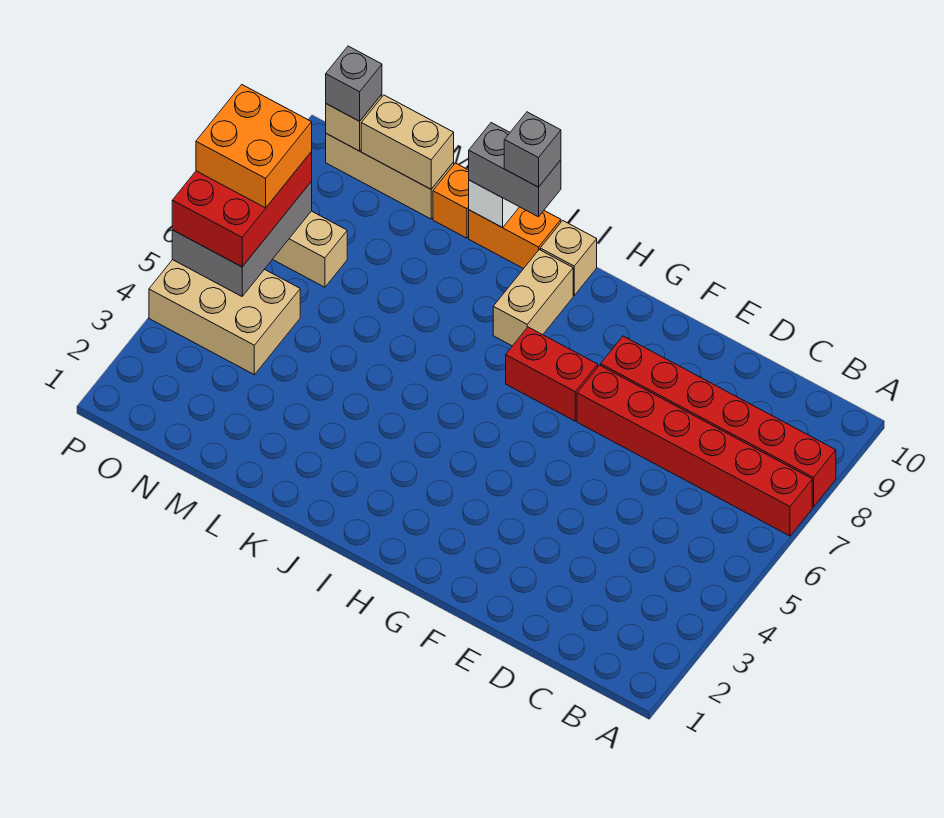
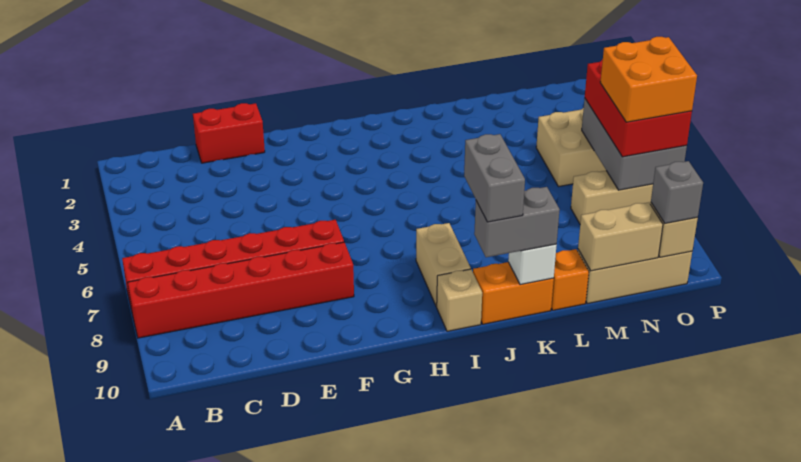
red 1x2 brick [506,327,598,421] -> red 1x2 brick moved to [193,103,265,163]
grey 1x1 brick [504,112,561,187] -> grey 1x2 brick [464,134,525,222]

